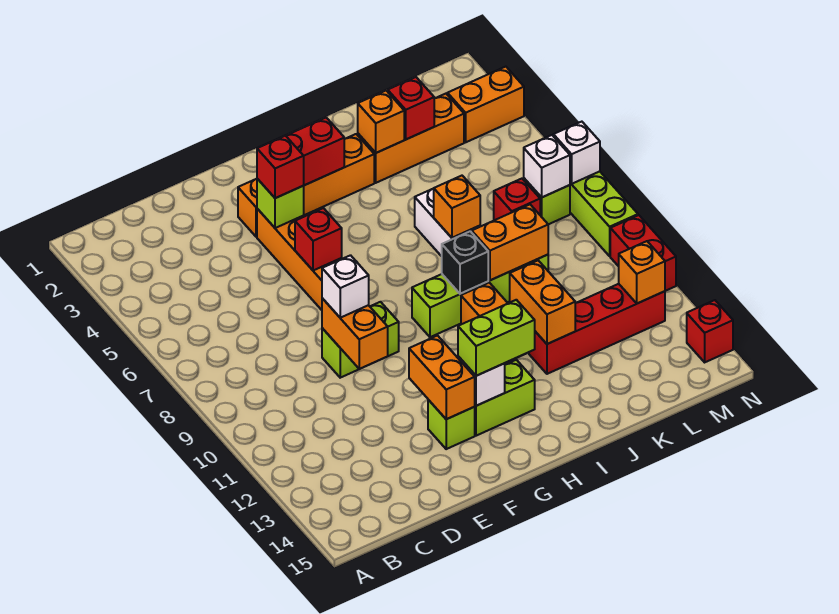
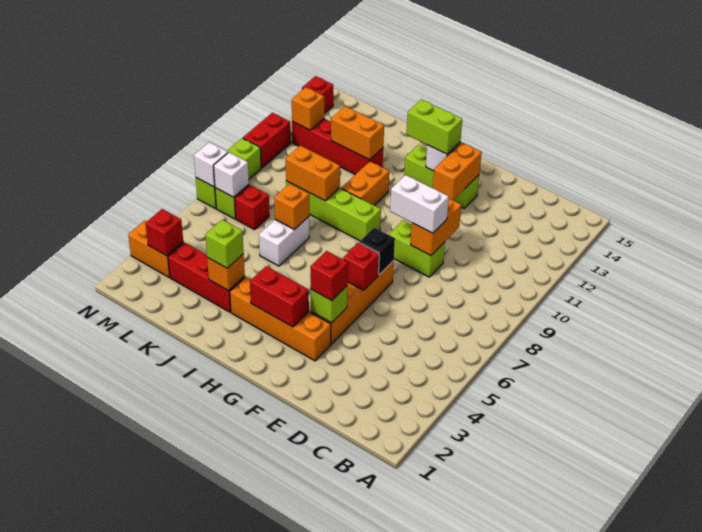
white 1x1 brick [322,255,369,318] -> white 1x2 brick [390,175,449,233]
black 1x1 brick [442,231,488,294] -> black 1x1 brick moved to [359,228,395,275]
orange 1x3 brick [358,94,464,183] -> red 1x3 brick [168,242,245,312]
none -> lime 1x1 brick [205,220,244,268]
orange 1x2 brick [510,261,575,344] -> orange 1x2 brick turned to [331,106,384,160]
red 1x1 brick [388,77,434,139] -> red 1x1 brick moved to [145,209,183,256]

